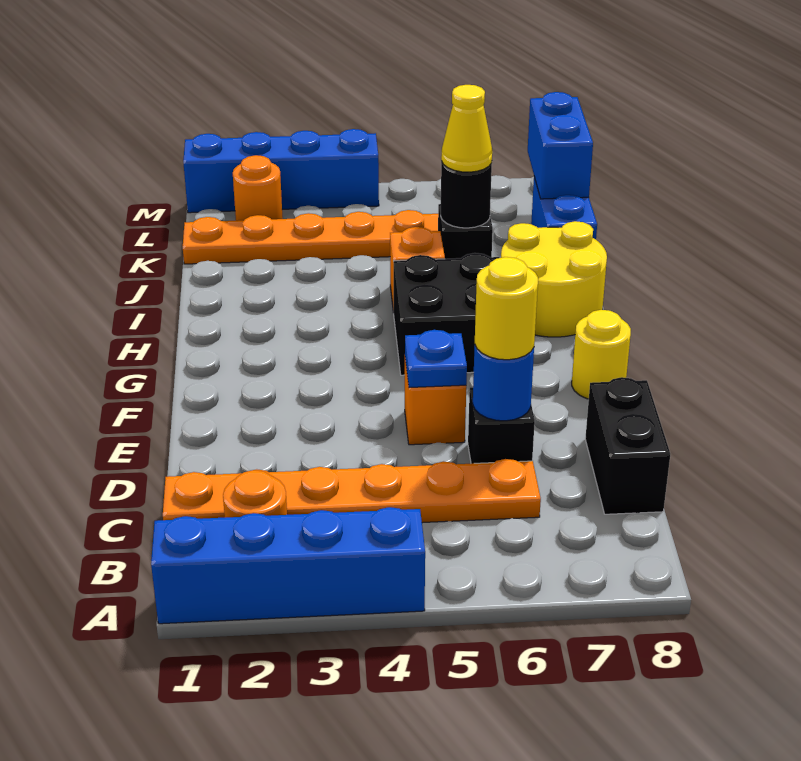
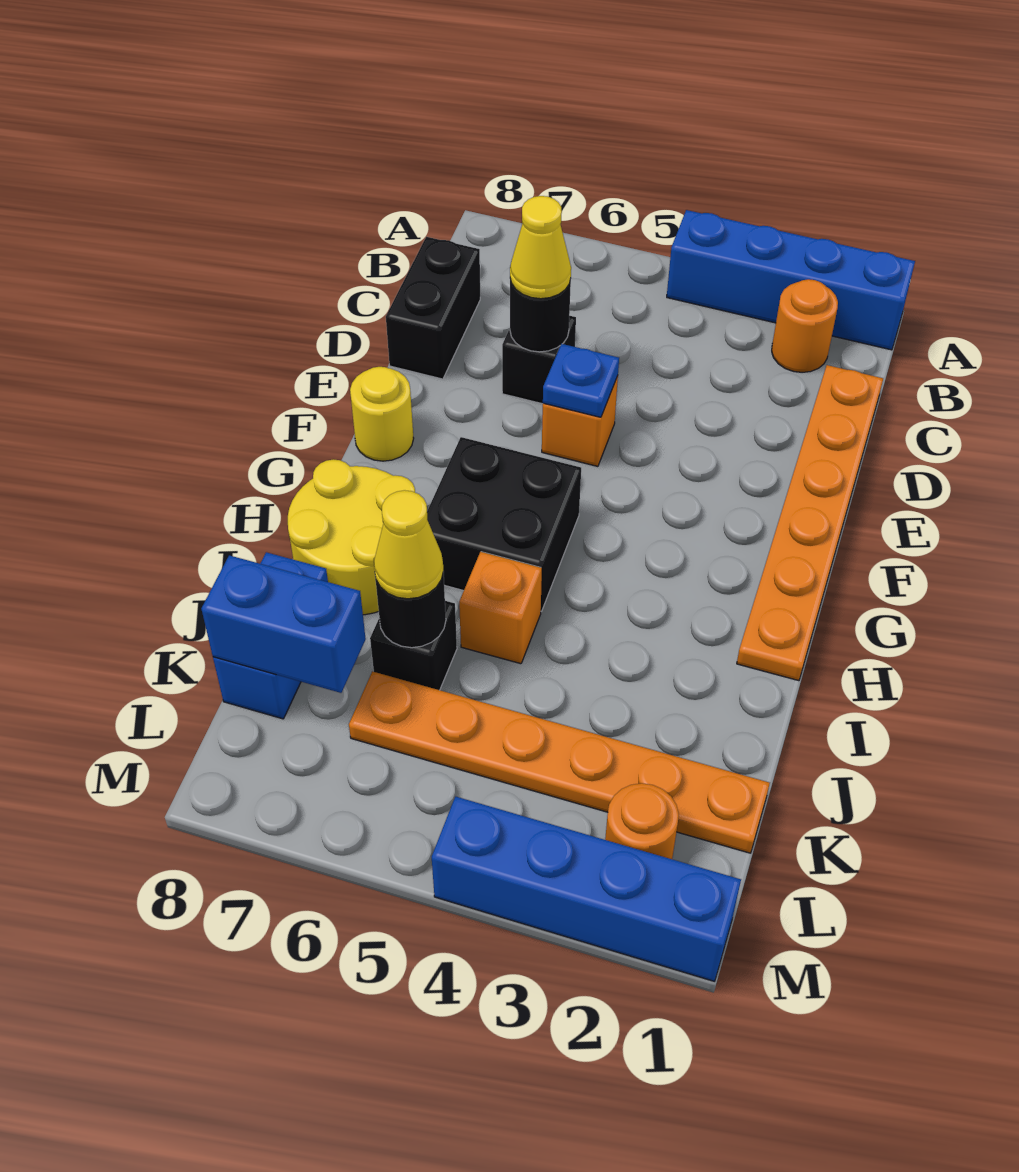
orange 1x6 plate [163,459,541,523] -> orange 1x6 plate turned to [737,365,883,681]
blue 1x1 round brick [473,346,534,421] -> black 1x1 round brick [510,279,571,352]
yellow 1x1 round brick [475,257,538,360] -> yellow 1x1 cone [510,196,571,299]
blue 1x2 brick [528,92,593,199] -> blue 1x2 brick turned to [201,555,366,693]

